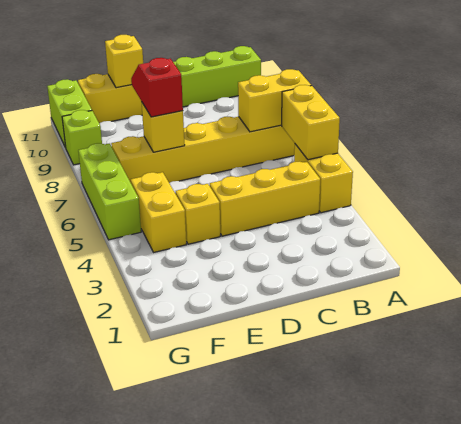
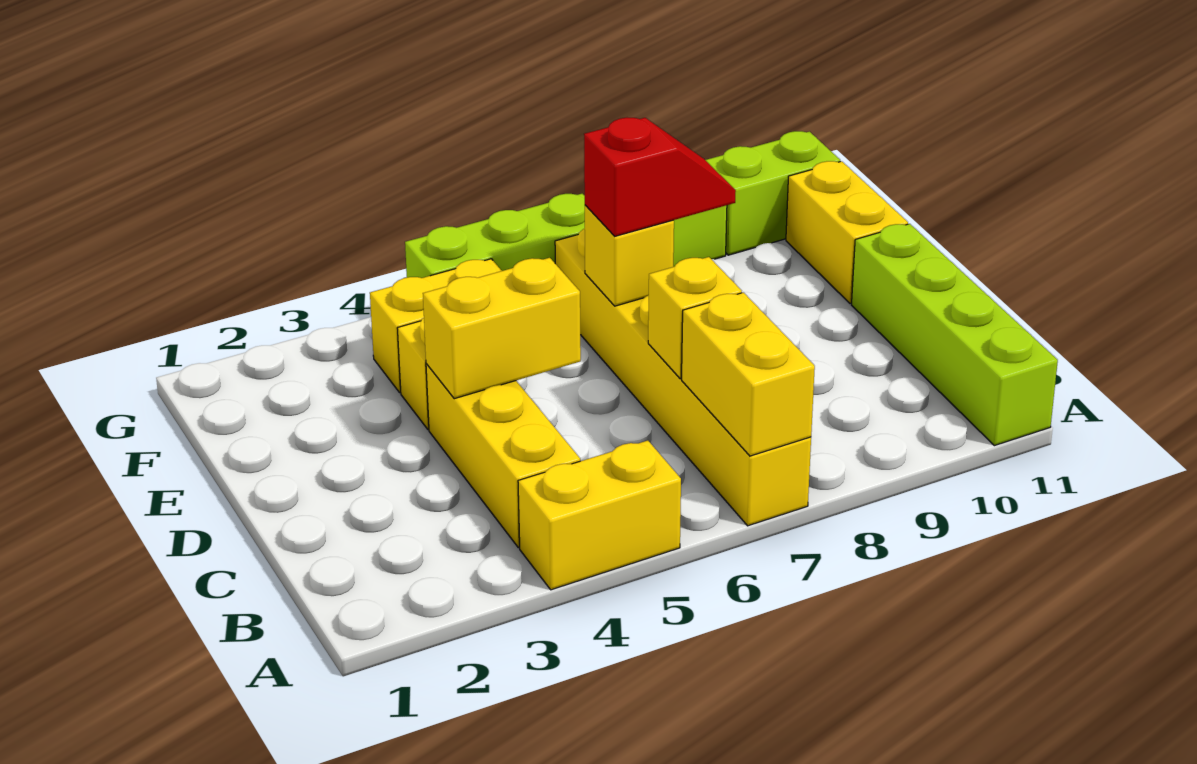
yellow 1x2 brick [281,85,340,160] -> yellow 1x2 brick moved to [423,258,581,399]
yellow 1x1 brick [105,35,143,88] -> yellow 1x1 brick moved to [648,257,742,379]

